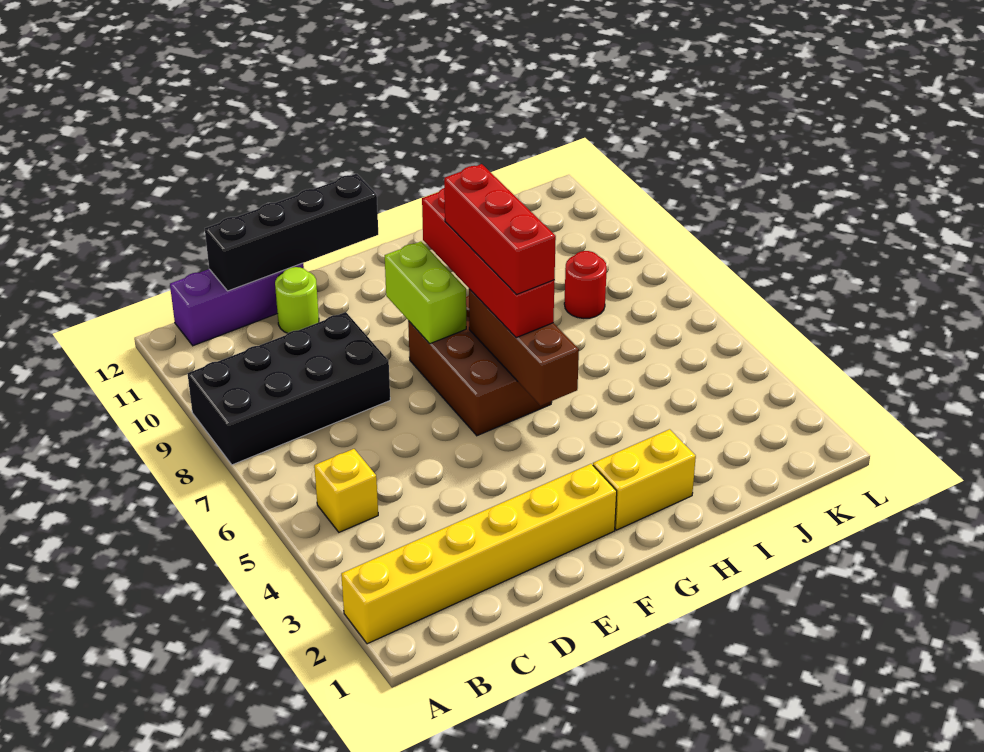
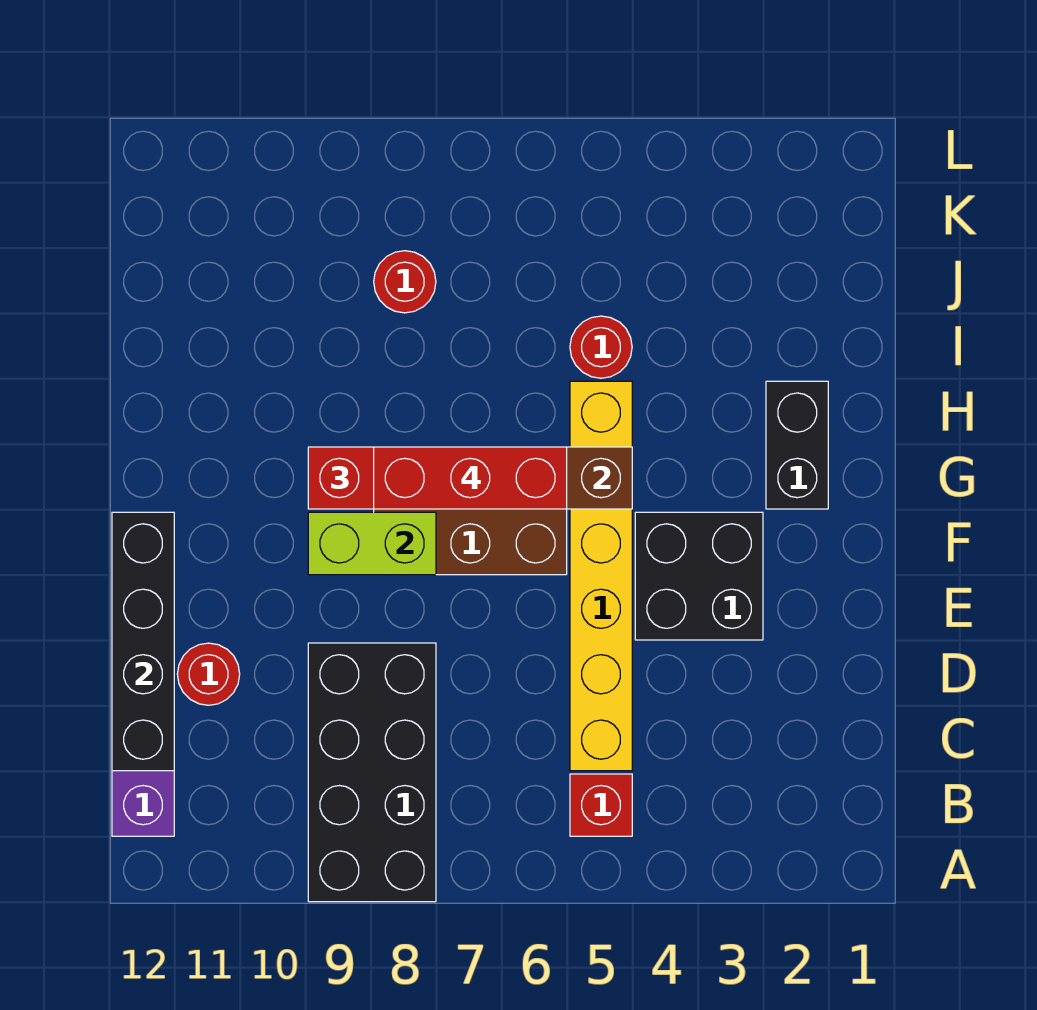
yellow 1x6 brick [341,464,617,644] -> yellow 1x6 brick moved to [570,381,632,771]
yellow 1x1 brick [314,449,378,532] -> red 1x1 brick [570,774,632,836]
lime 1x1 round brick [275,267,319,333] -> red 1x1 round brick [177,643,240,705]
none -> black 2x2 brick [635,512,763,640]
yellow 1x2 brick [593,429,696,530] -> black 1x2 brick [766,381,828,509]
none -> red 1x1 round brick [570,316,632,378]

